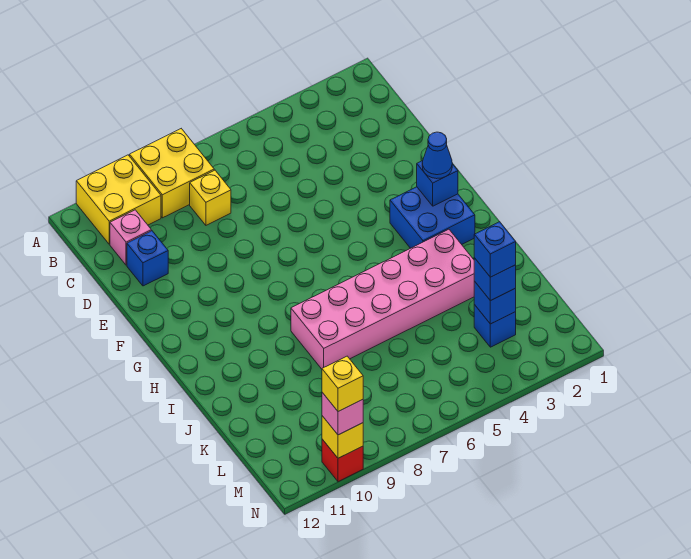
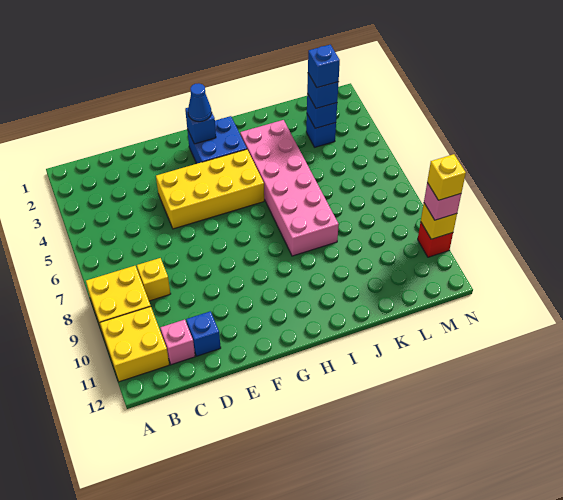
none -> yellow 2x4 brick [156,149,264,229]

